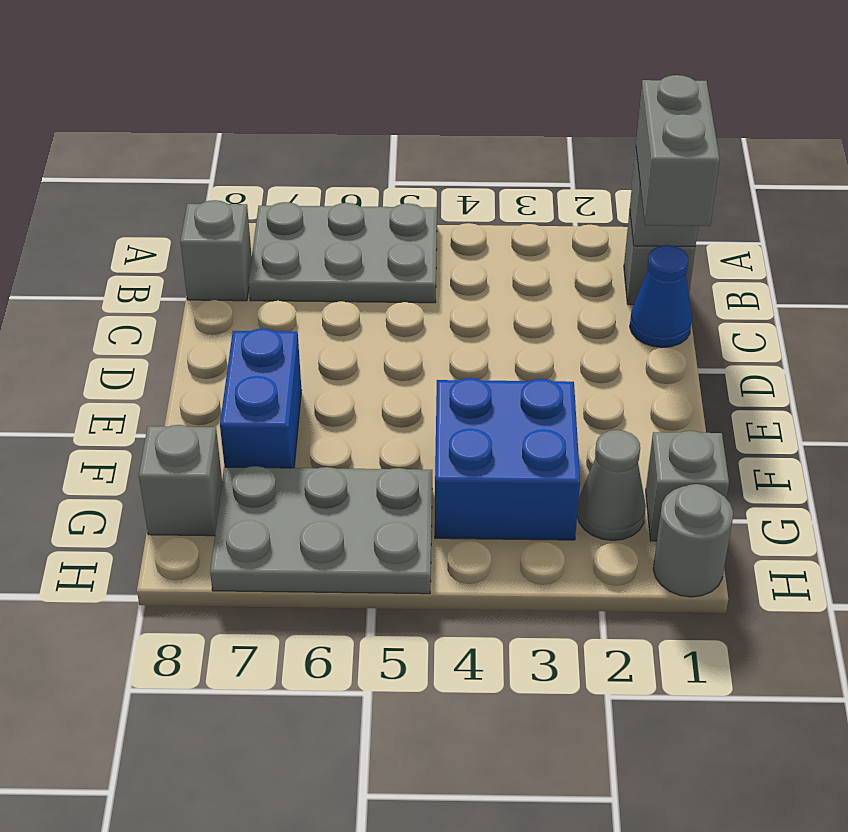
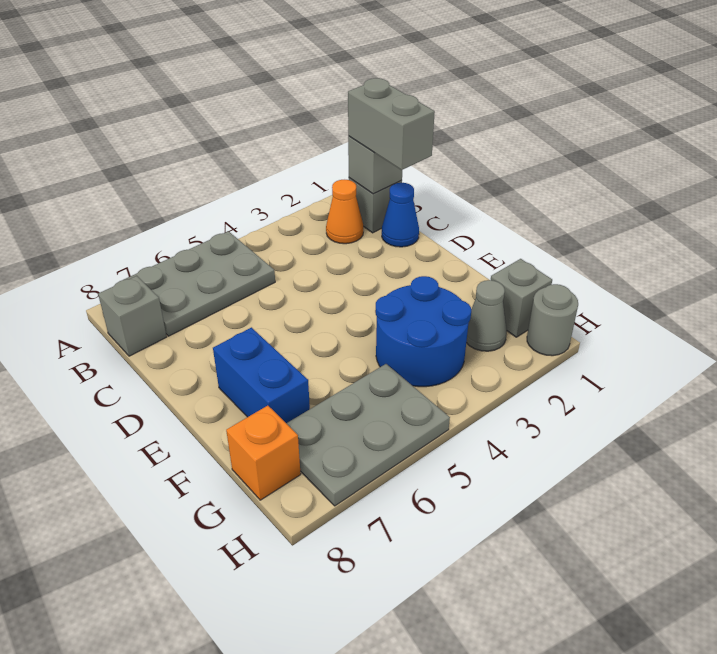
none -> orange 1x1 cone [326,180,363,244]
blue 2x2 brick [435,378,580,540] -> blue 2x2 round brick [375,276,471,387]
grey 1x1 brick [139,425,222,536] -> orange 1x1 brick [226,406,301,500]

